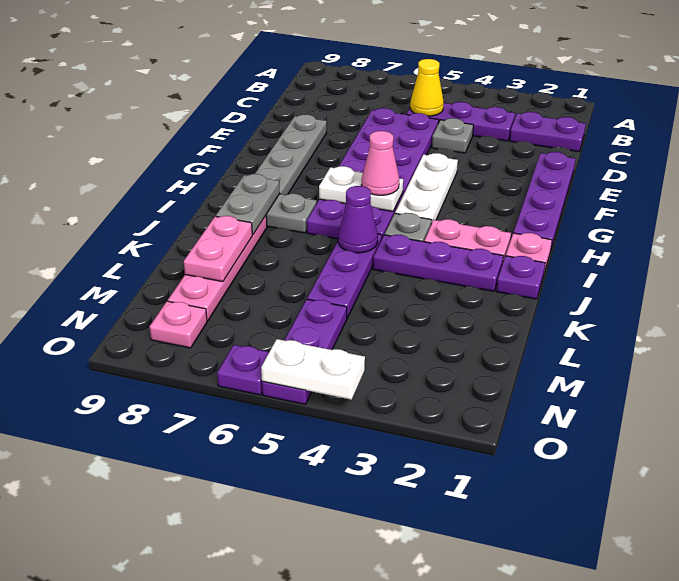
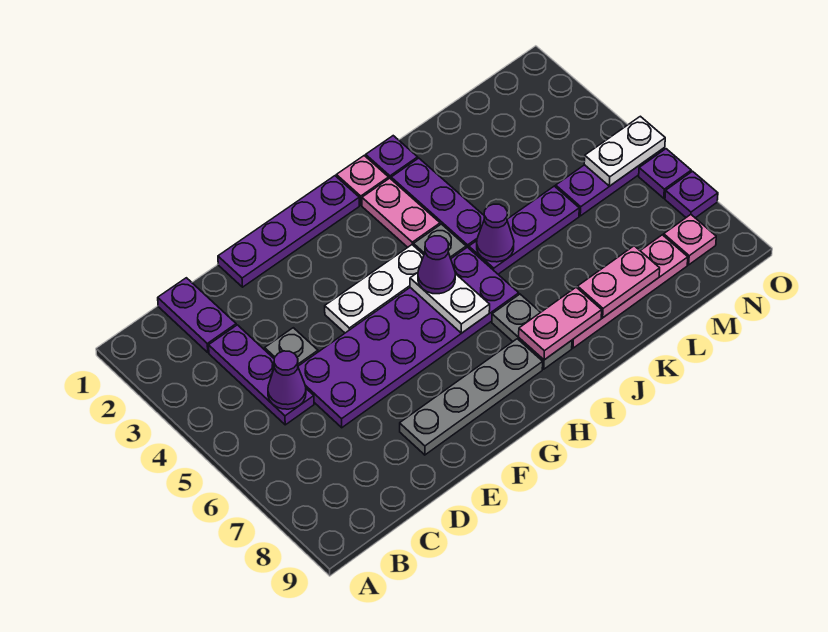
yellow 1x1 cone [410,59,444,116] -> purple 1x1 cone [268,351,306,409]
pink 1x1 cone [361,131,399,195] -> purple 1x1 cone [418,236,455,294]
grey 1x2 plate [216,174,280,235] -> pink 1x2 plate [519,287,602,360]
white 1x2 plate [261,339,365,400] -> white 1x2 plate turned to [584,116,665,186]
none -> purple 1x1 plate [665,171,718,218]

